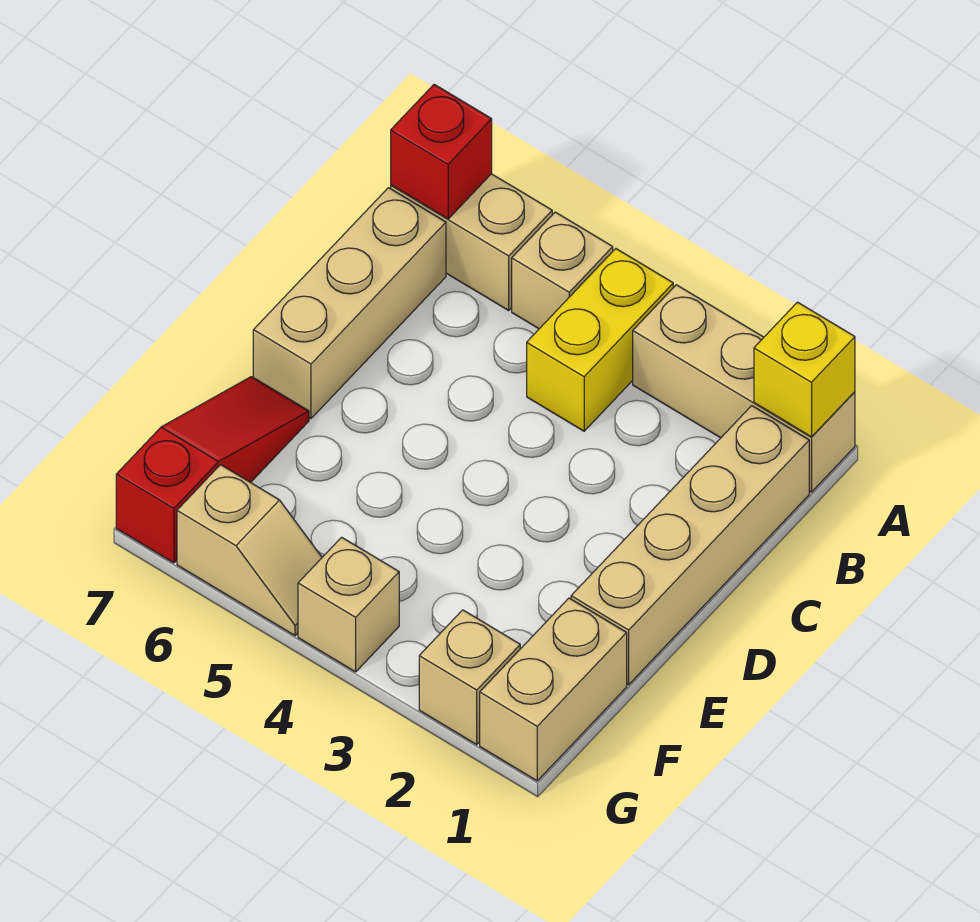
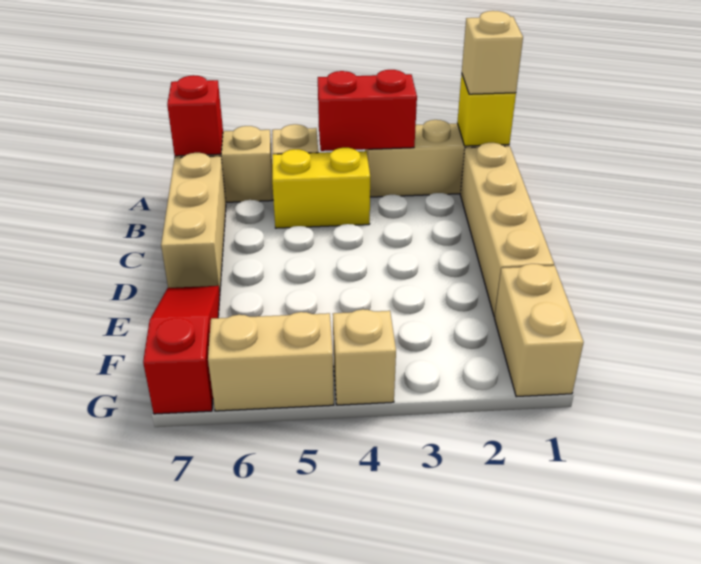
none -> red 1x2 brick [318,70,417,151]
yellow 1x2 brick [527,249,673,431] -> yellow 1x2 brick turned to [272,148,370,228]
tan 1x1 brick [419,610,520,745] -> tan 1x1 brick moved to [462,11,523,94]
tan 1x2 slope [177,465,322,636] -> tan 1x2 brick [208,312,334,411]

